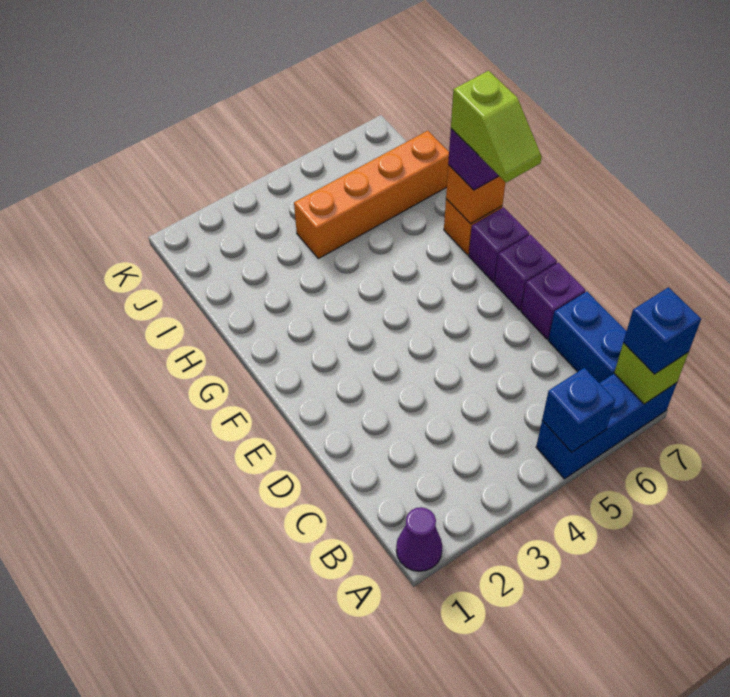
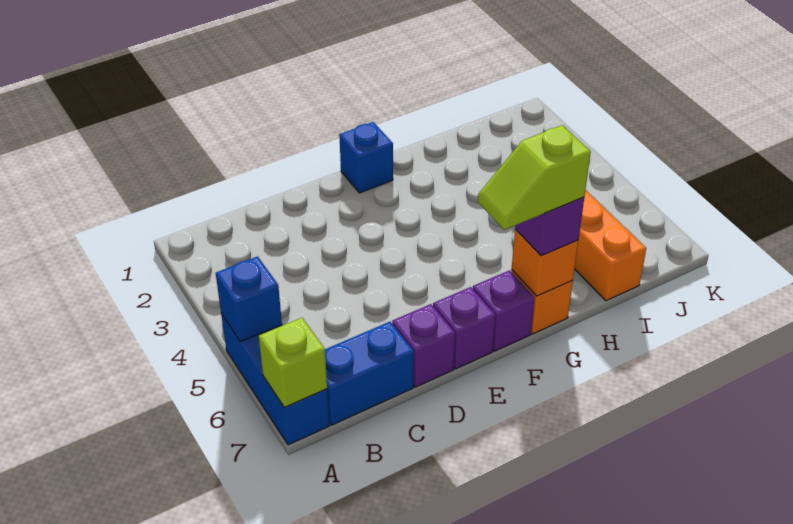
purple 1x1 cone [396,507,442,571] -> none
blue 1x1 brick [623,287,701,374] -> blue 1x1 brick moved to [339,122,393,193]

